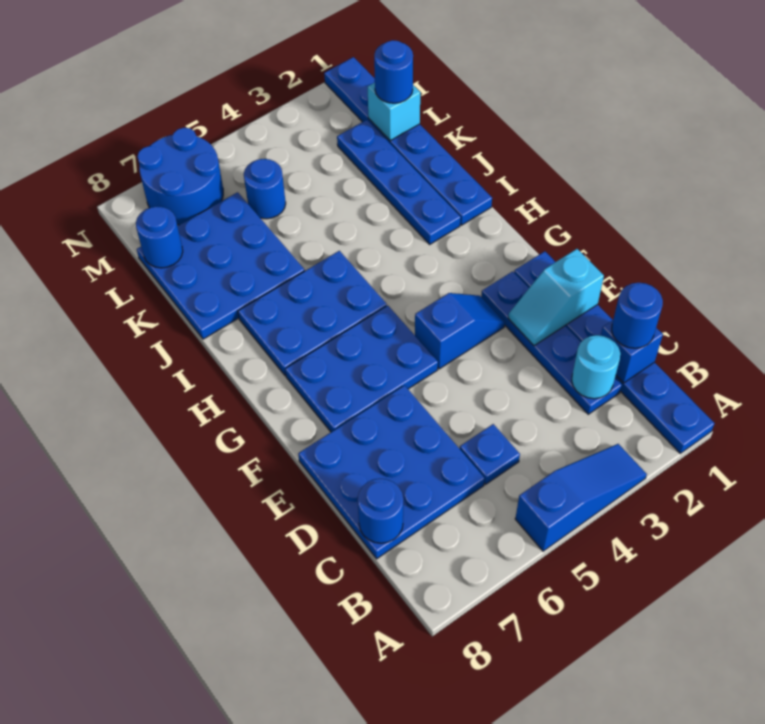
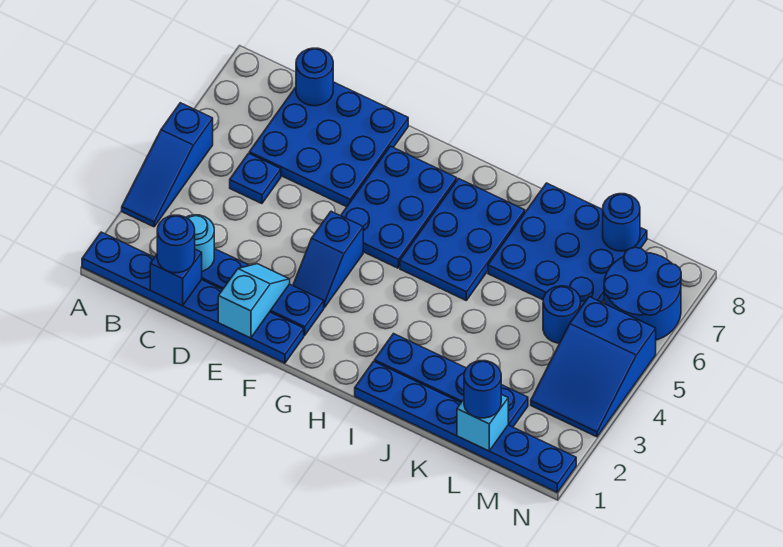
none -> blue 2x3 slope [531,297,656,437]

